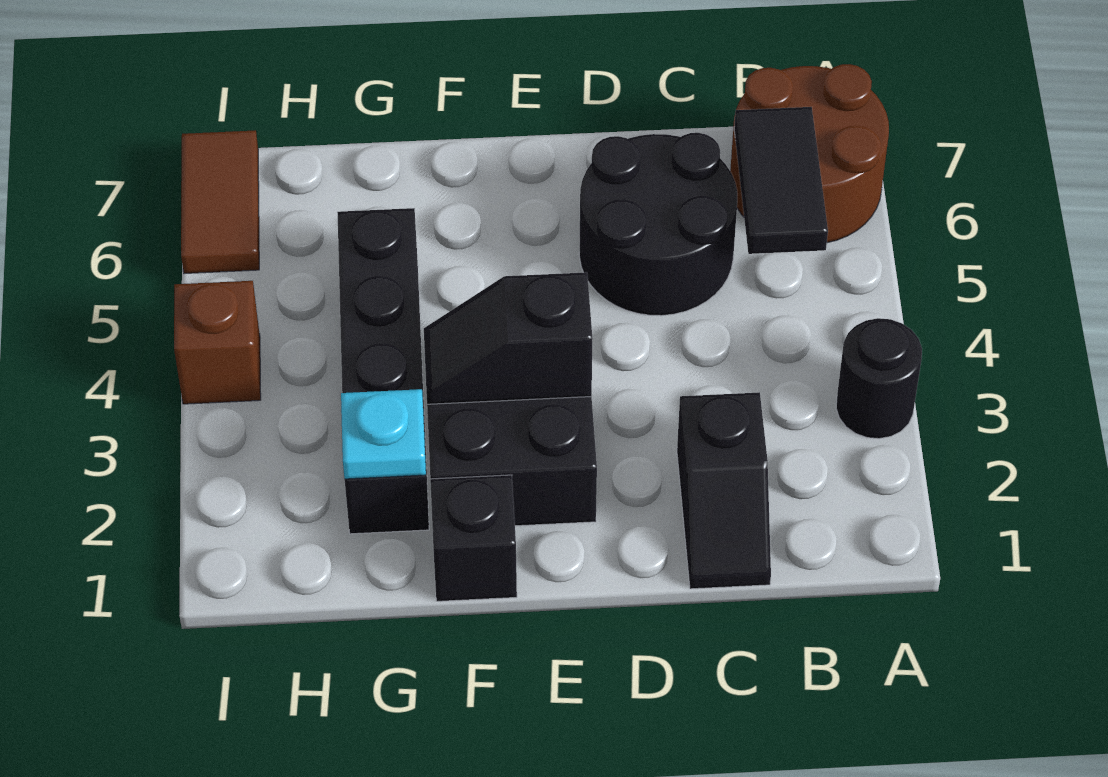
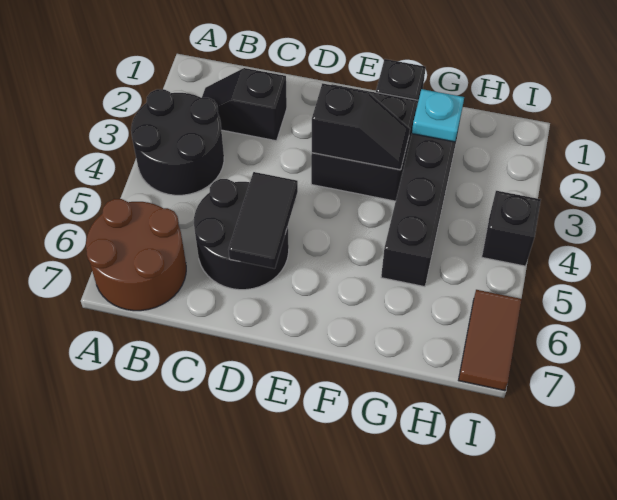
black 1x1 round brick [836,318,922,439] -> black 2x2 round brick [131,89,224,195]
black 1x2 tile [734,107,828,254] -> black 1x2 tile moved to [228,172,298,269]
black 1x2 slope [677,392,771,589] -> black 1x2 slope turned to [202,68,287,141]
brown 1x1 brick [174,281,261,404] -> black 1x1 brick [482,191,541,266]

